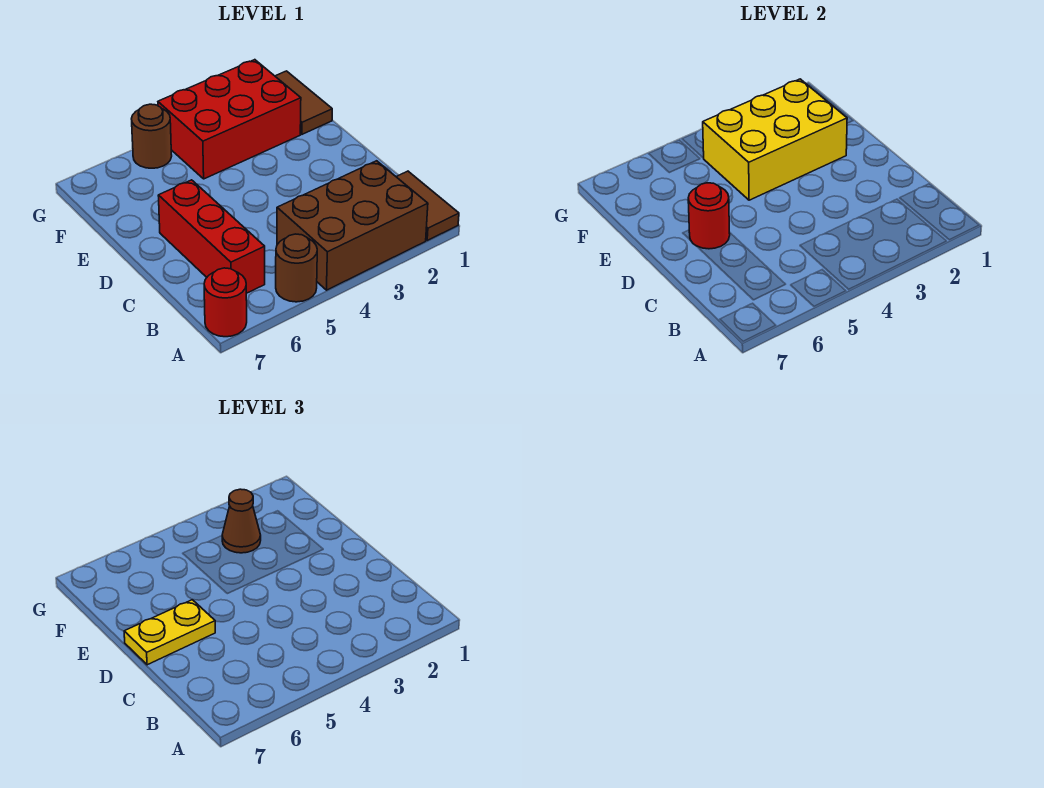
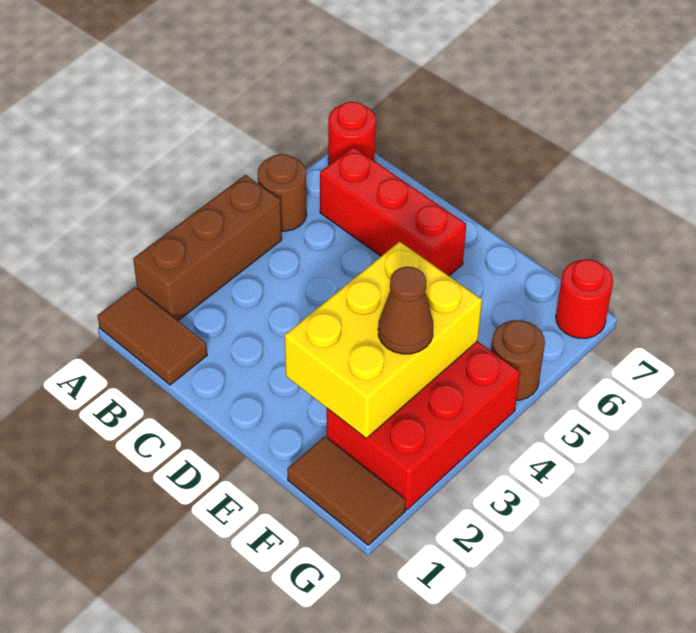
brown 2x3 brick [277,161,428,290] -> brown 1x3 brick [133,175,282,320]
red 1x1 round brick [688,183,730,249] -> red 1x1 round brick moved to [556,259,613,338]
yellow 1x2 plate [124,600,215,665] -> none

